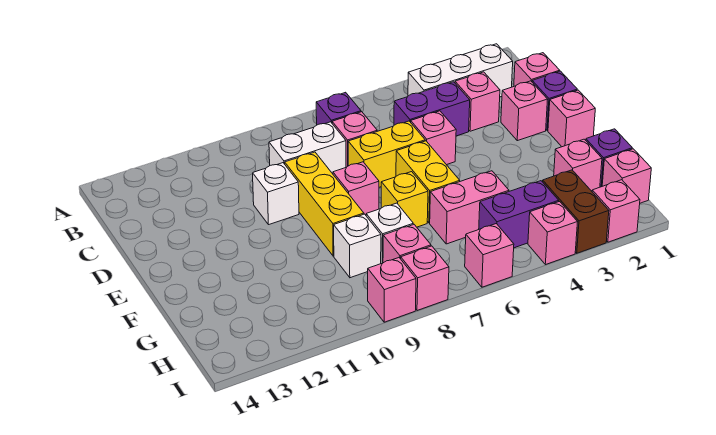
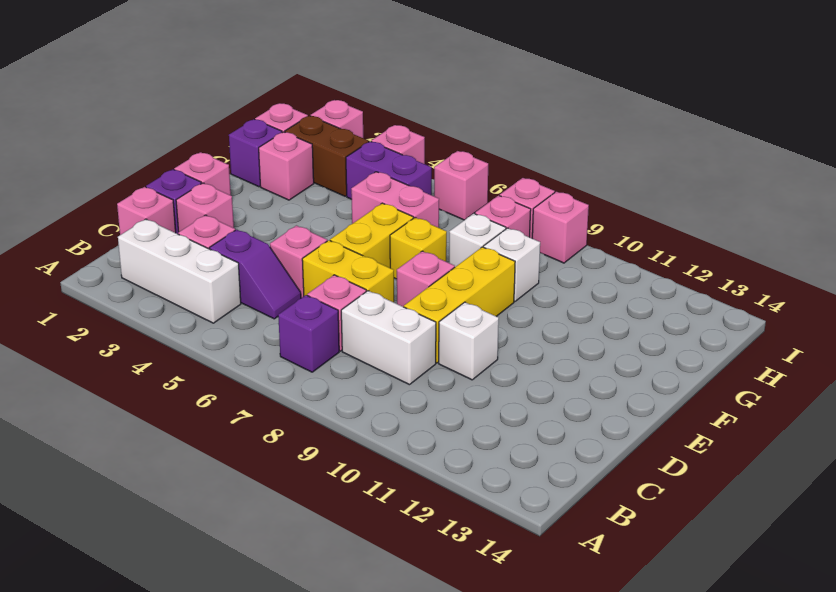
purple 1x2 brick [394,82,470,136] -> purple 1x2 slope [209,230,301,319]
brown 1x2 brick [543,170,609,253] -> brown 1x2 brick turned to [285,116,369,196]

